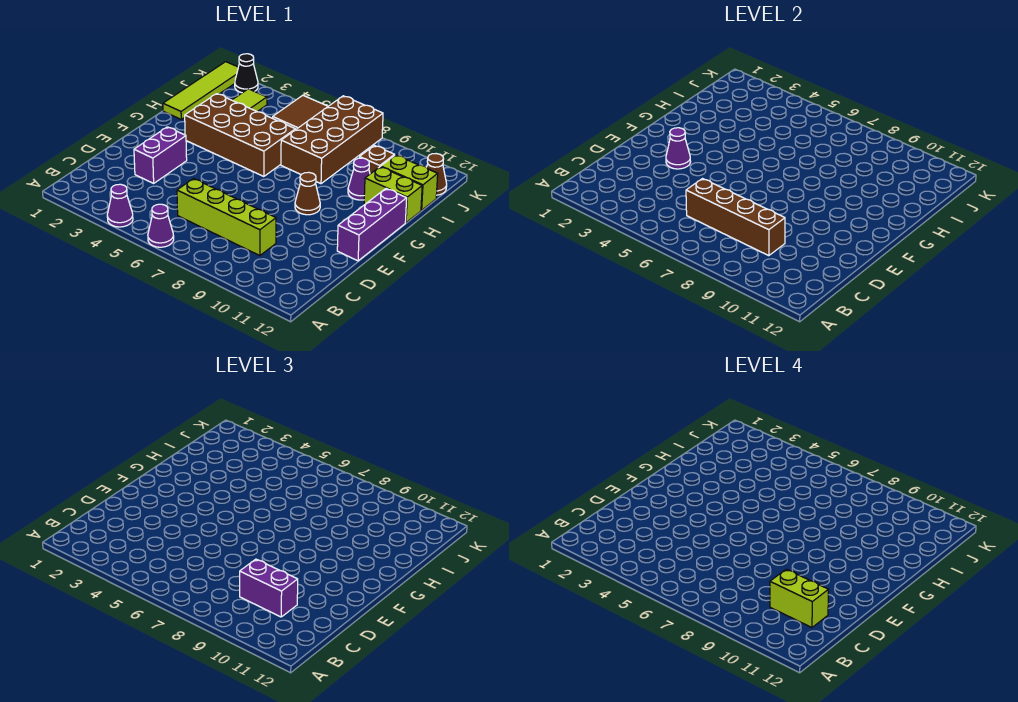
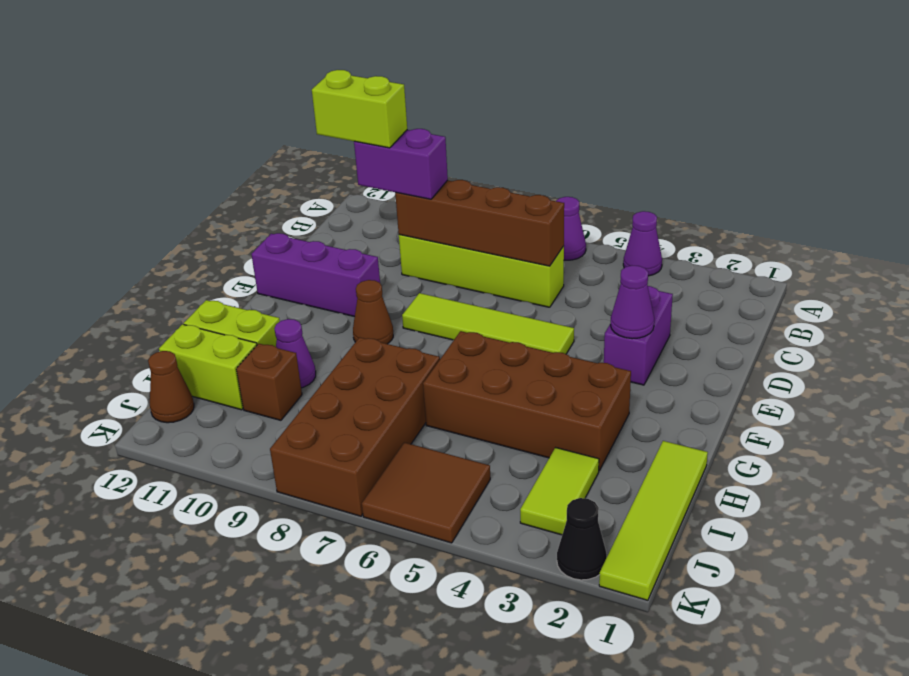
none -> lime 1x4 tile [402,293,574,354]
purple 1x3 brick [337,189,407,261] -> purple 1x3 brick turned to [251,233,380,317]

